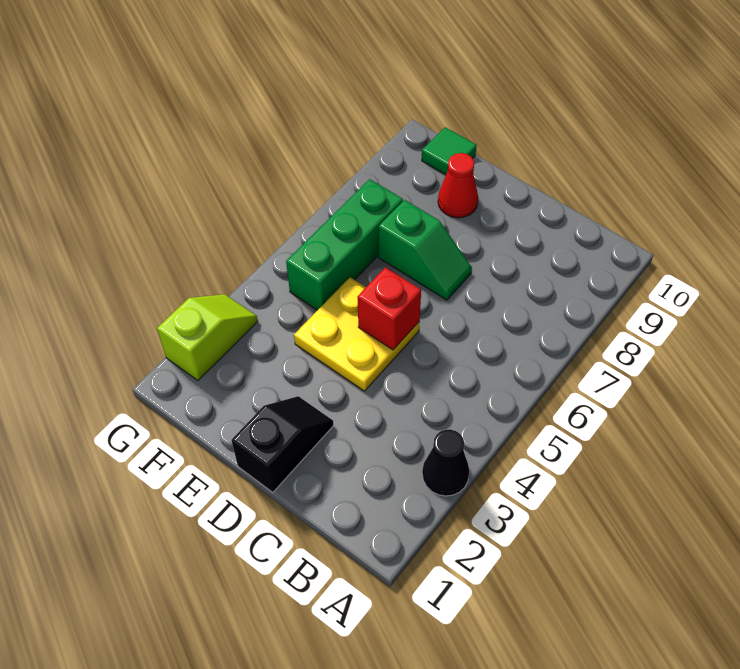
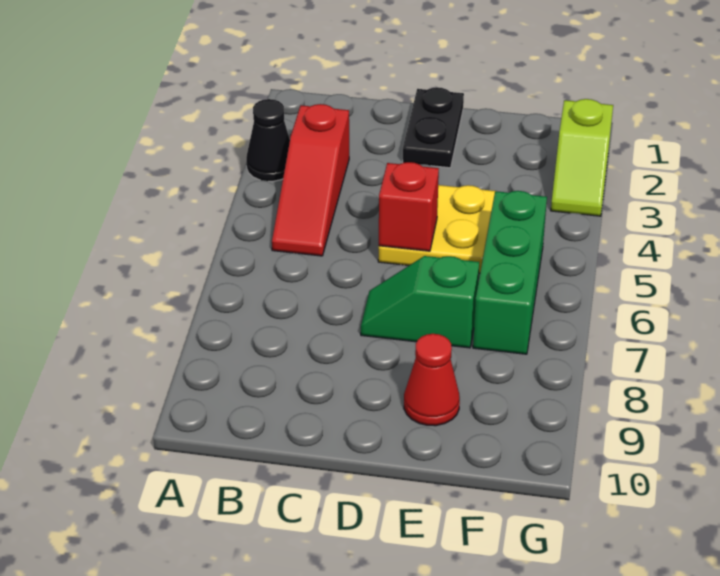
none -> red 1x3 slope [272,104,349,256]
black 1x2 slope [231,396,334,492] -> black 1x2 plate [403,87,464,168]
green 1x1 tile [422,127,477,175] -> none

